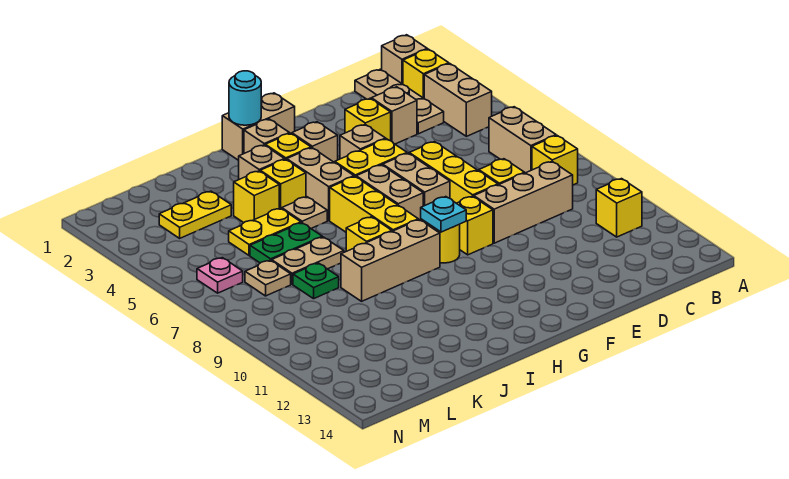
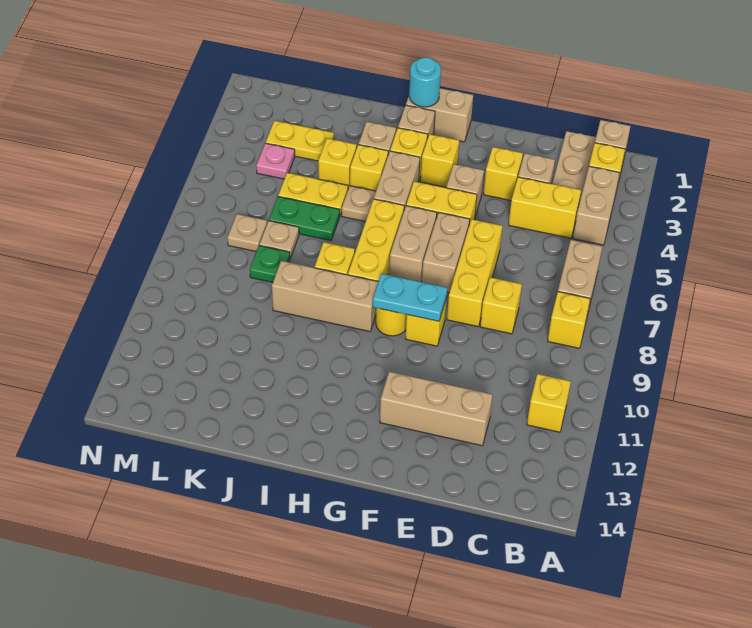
none -> yellow 1x2 brick [509,177,581,238]
tan 1x3 brick [474,162,573,243] -> tan 1x3 brick moved to [380,372,493,446]
tan 1x1 brick [292,122,338,163] -> yellow 1x1 brick [421,134,459,187]
cyan 1x1 plate [421,197,466,232] -> cyan 1x2 plate [373,274,447,321]
tan 1x2 plate [272,237,344,284] -> tan 1x1 plate [260,221,299,258]
pink 1x1 plate [197,258,243,293] -> pink 1x1 plate moved to [256,143,295,179]

